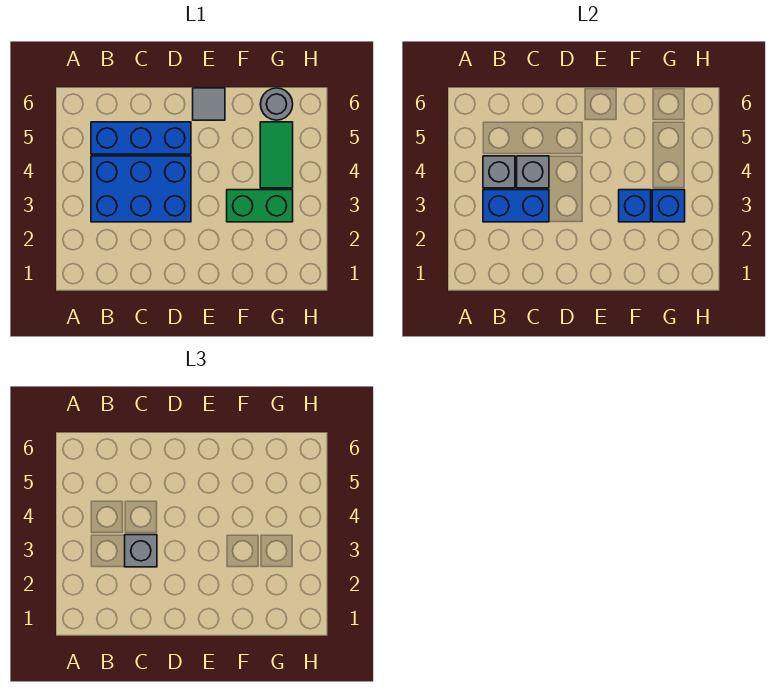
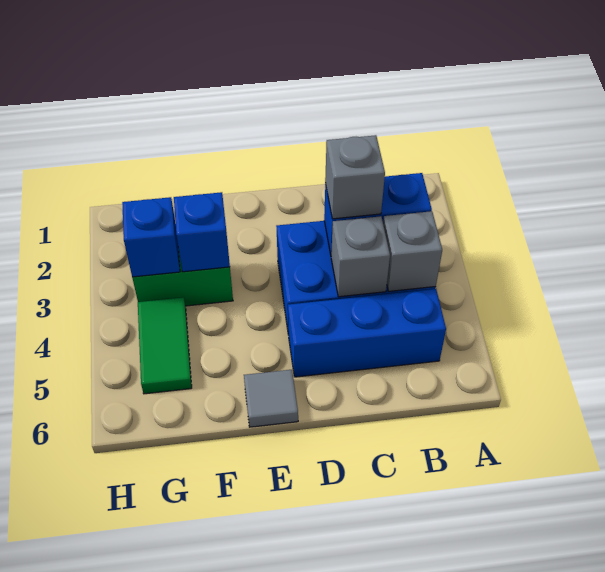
grey 1x1 round brick [260,88,293,120] -> none

